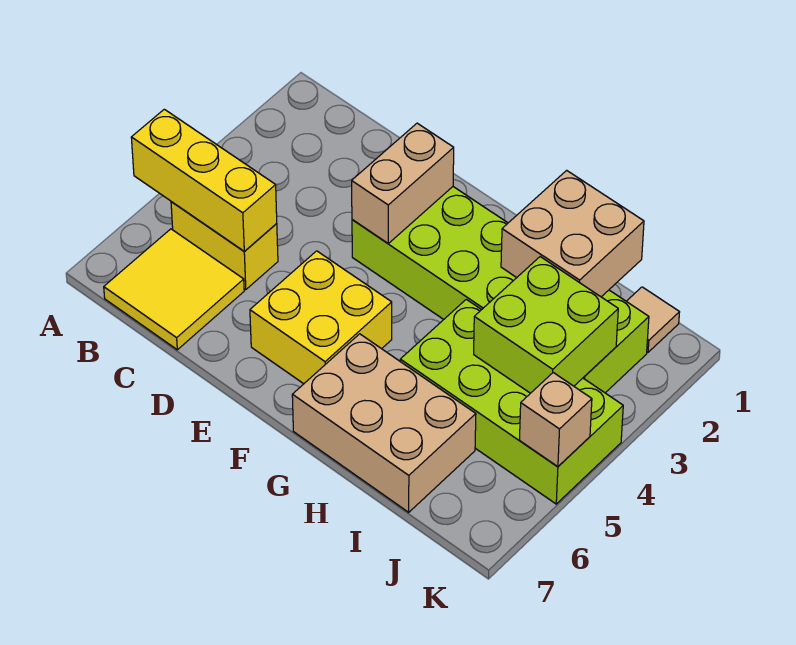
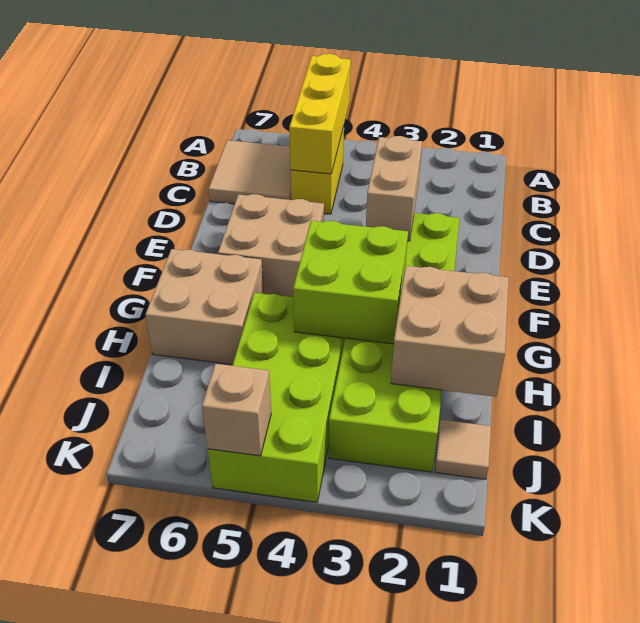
yellow 2x2 tile [104,229,244,350] -> tan 2x2 tile [209,140,291,204]
tan 1x2 brick [352,123,454,243] -> tan 1x2 brick turned to [366,136,422,241]
yellow 2x2 brick [250,251,392,384] -> tan 2x2 brick [218,194,324,297]
tan 2x3 brick [292,334,476,512] -> tan 2x2 brick [145,249,264,364]
lime 2x2 brick [474,257,618,393] -> lime 2x2 brick moved to [293,221,408,344]

